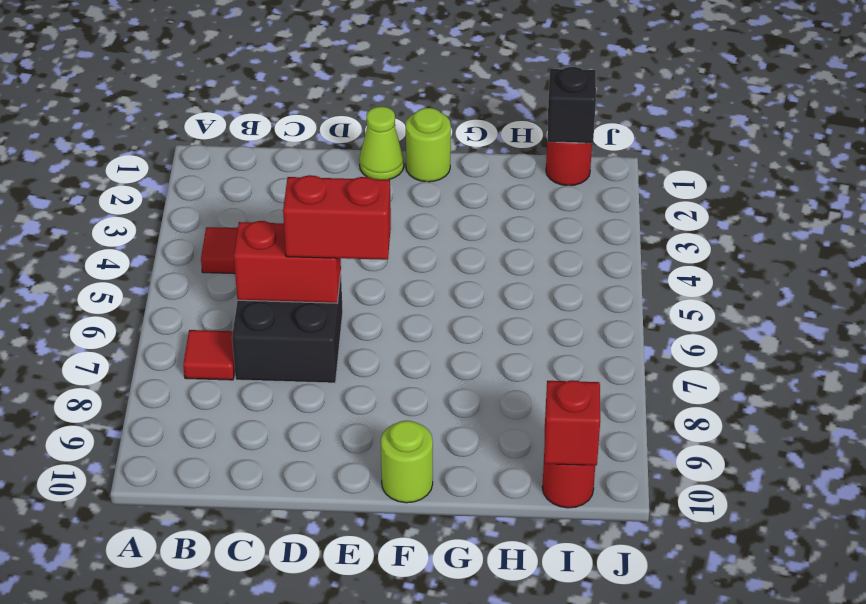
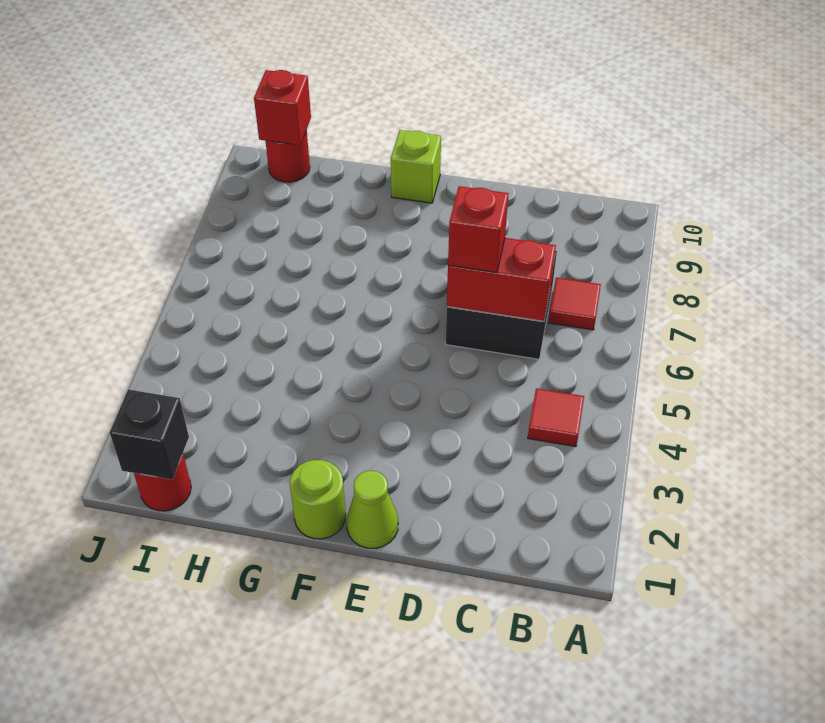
red 1x2 brick [283,175,391,260] -> red 1x1 brick [448,186,509,273]
lime 1x1 round brick [381,421,433,503] -> lime 1x1 brick [391,130,441,203]

